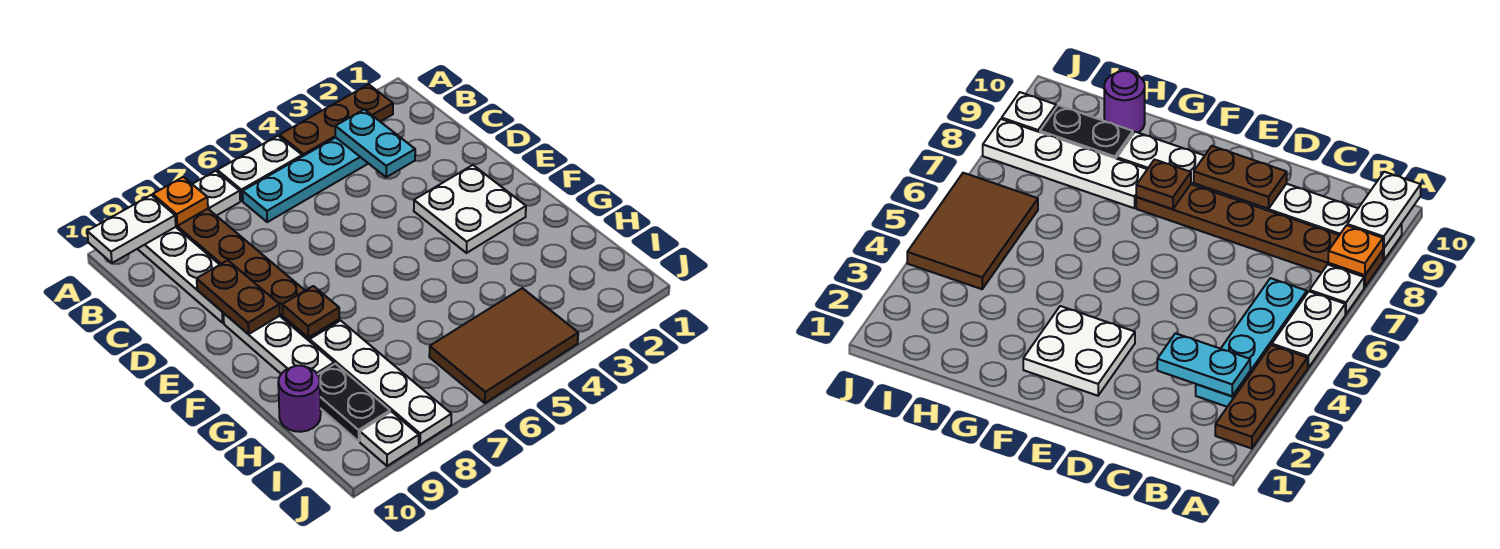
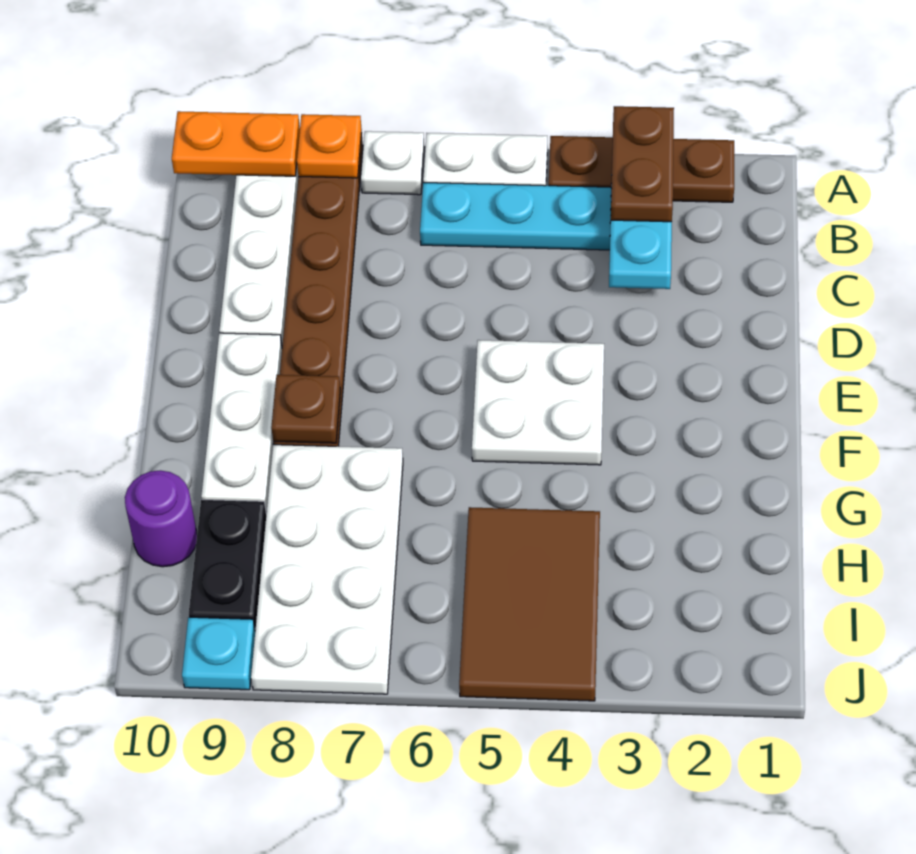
white 1x2 plate [87,195,176,263] -> orange 1x2 plate [172,111,300,176]
brown 1x2 plate [197,260,280,334] -> brown 1x2 plate moved to [611,106,674,222]
white 2x2 plate [414,165,526,253] -> white 2x2 plate moved to [472,340,604,465]
white 1x4 plate [310,321,451,445] -> white 2x4 plate [251,445,403,694]
brown 2x3 tile [429,288,578,403] -> brown 2x3 tile turned to [459,507,600,701]
white 1x1 plate [360,412,419,466] -> cyan 1x1 plate [182,617,255,690]

